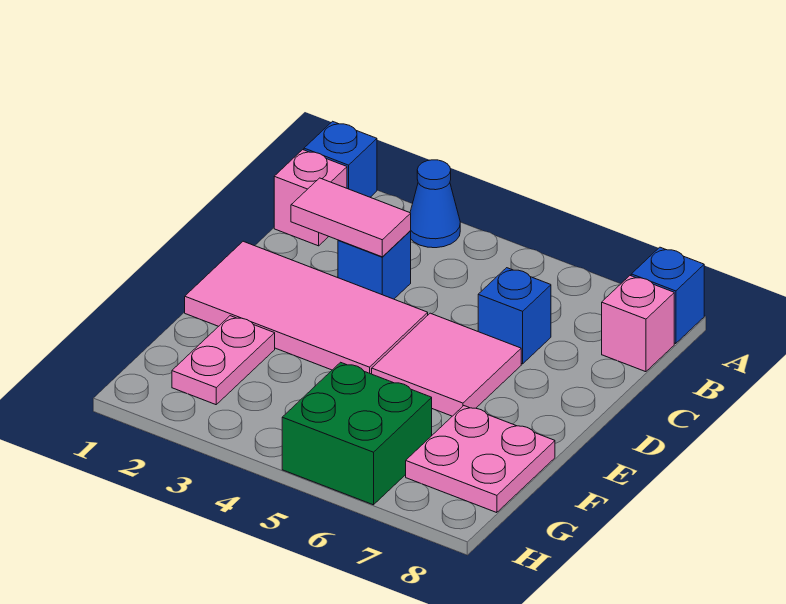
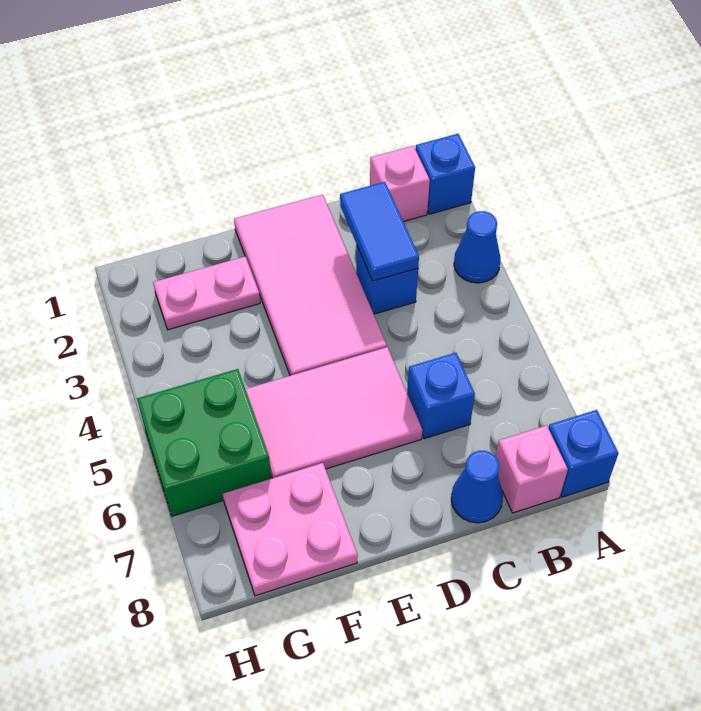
pink 1x2 tile [291,178,411,257] -> blue 1x2 tile [340,182,419,281]
none -> blue 1x1 cone [451,451,503,523]
pink 2x2 tile [372,313,521,416] -> pink 2x3 tile [245,347,423,478]

